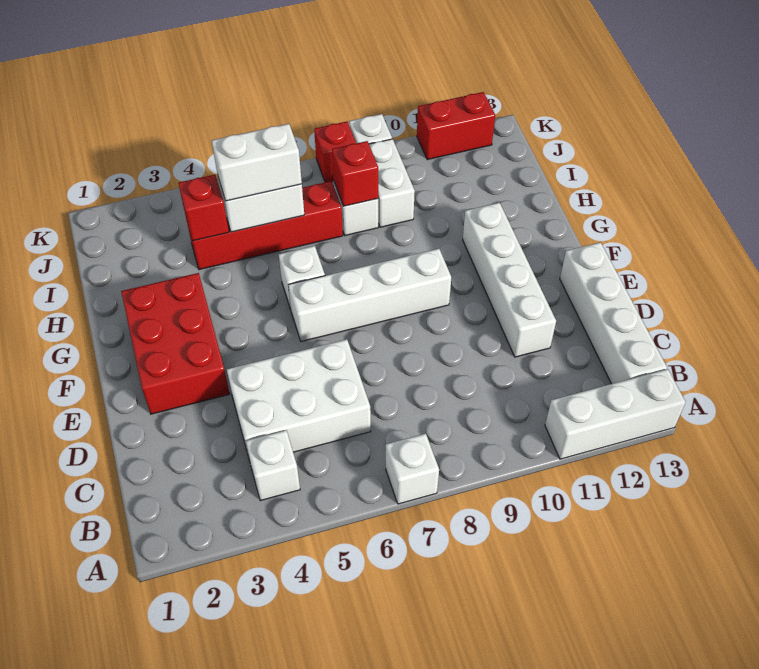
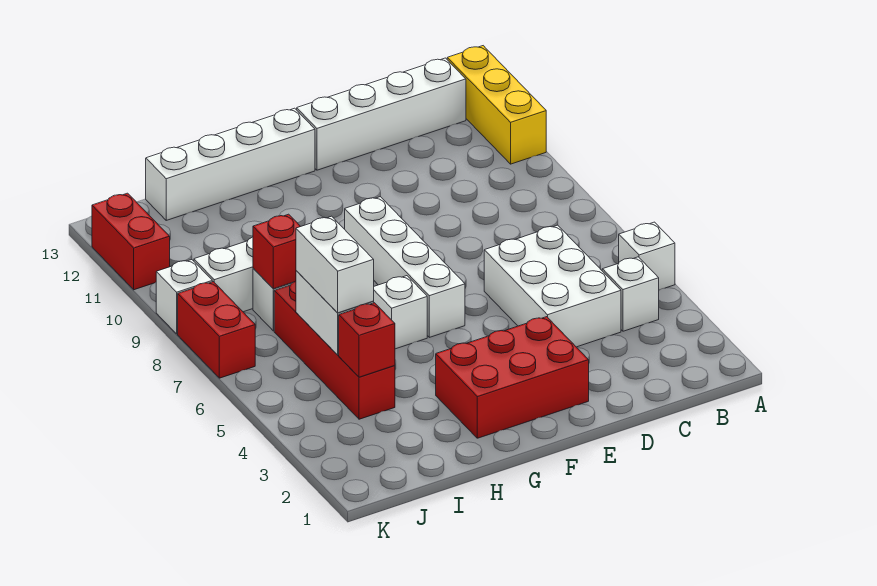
white 1x1 brick [386,434,439,504] -> white 1x1 brick moved to [619,222,675,290]
white 1x3 brick [545,369,685,459] -> yellow 1x3 brick [447,46,546,164]
white 1x4 brick [463,203,556,357] -> white 1x4 brick moved to [146,108,315,220]
red 1x1 brick [314,122,356,182] -> red 1x2 brick [178,282,255,378]

